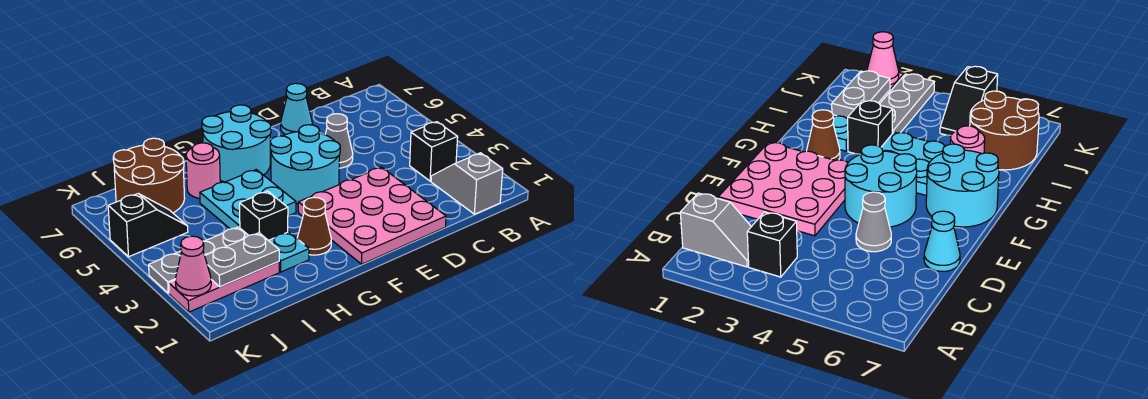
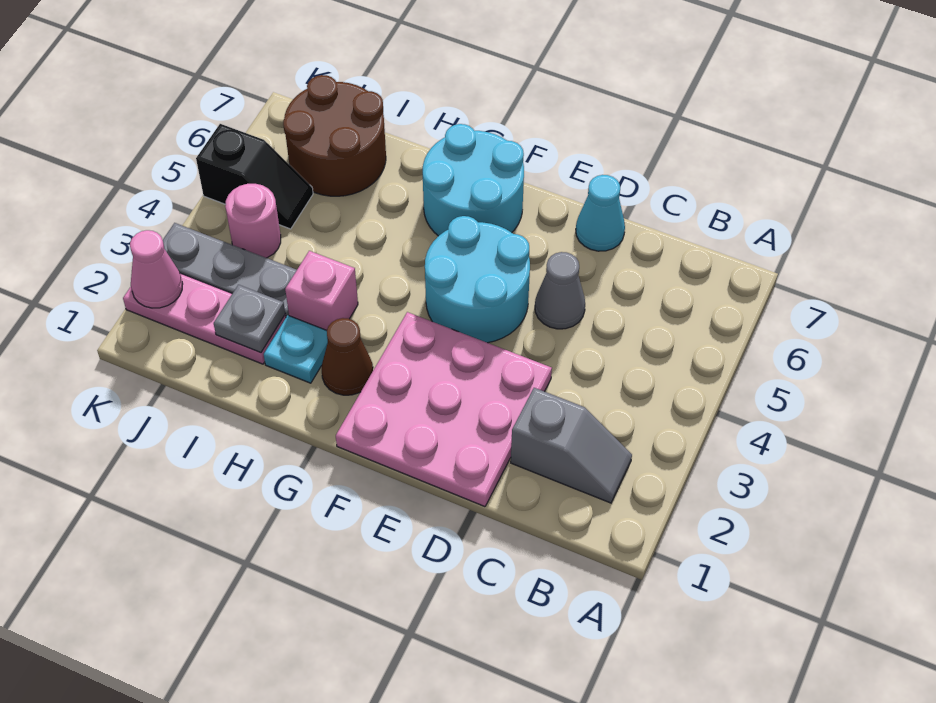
grey 1x2 slope [431,153,503,214] -> grey 1x2 slope turned to [511,388,632,503]
black 1x1 brick [410,122,458,181] -> none
cyan 2x2 plate [200,170,296,229] -> none
black 1x1 brick [240,191,288,240] -> pink 1x1 brick [285,251,358,330]
pink 1x1 round brick [186,143,220,198] -> pink 1x1 round brick moved to [225,184,281,258]
grey 1x2 plate [205,233,279,287] -> grey 1x1 plate [214,285,285,353]

